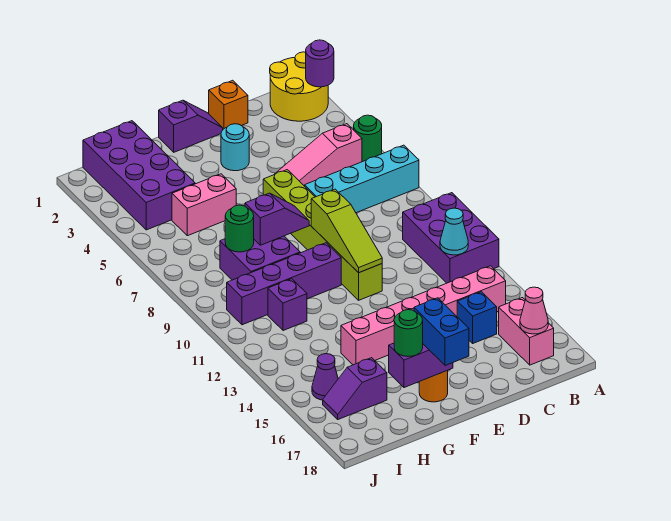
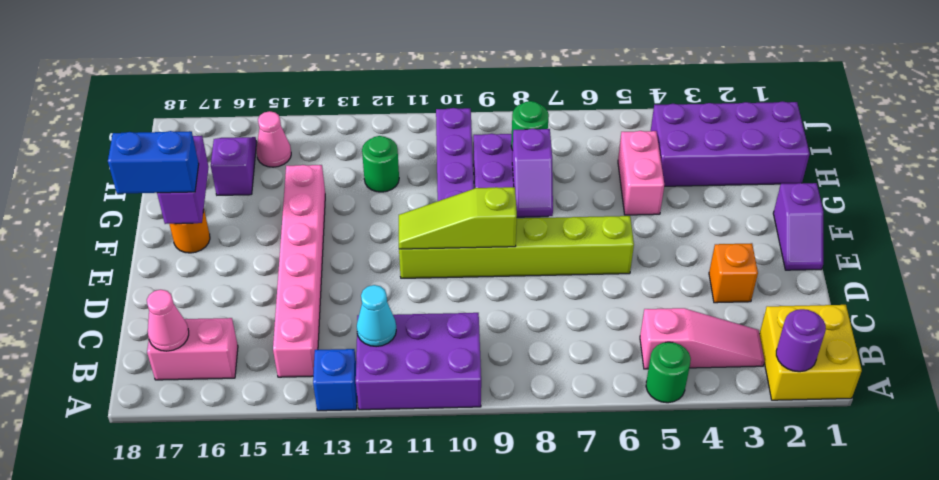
yellow 2x2 round brick [270,52,328,121] -> yellow 2x2 brick [759,305,862,400]
cyan 1x4 brick [305,145,419,213] -> none
pink 1x3 slope [274,124,362,186] -> pink 1x3 slope turned to [640,308,764,369]
blue 1x1 brick [457,292,497,343] -> blue 1x1 brick moved to [313,349,357,411]
orange 1x1 brick [209,80,248,129] -> orange 1x1 brick moved to [709,243,758,303]
cyan 1x1 round brick [221,124,249,171] -> none
green 1x1 round brick [394,310,423,356] -> green 1x1 round brick moved to [362,136,399,192]
purple 1x1 brick [268,279,307,331] -> none
purple 1x1 cone [312,354,338,400] -> pink 1x1 cone [256,111,291,167]

